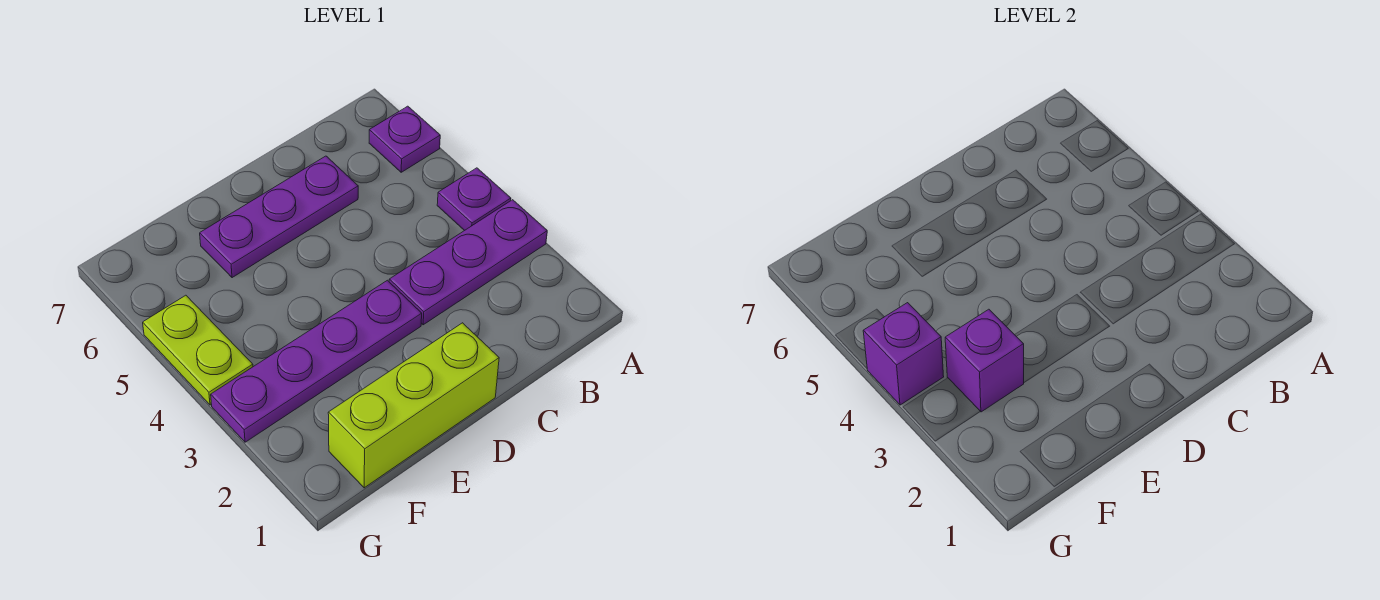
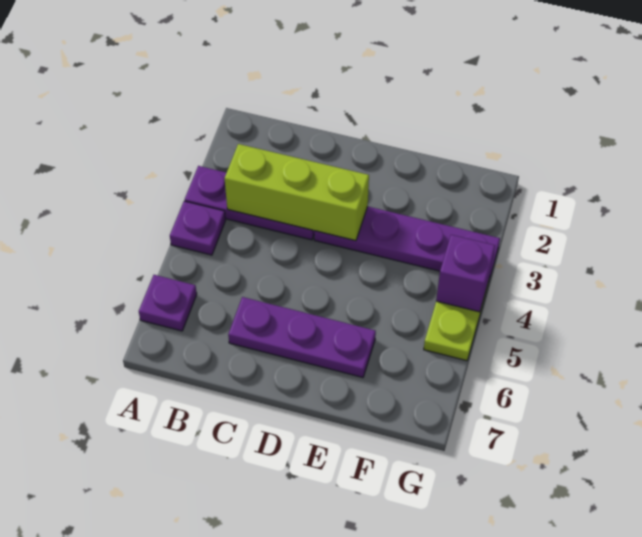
lime 1x3 brick [328,323,499,488] -> lime 1x3 brick moved to [225,144,369,241]
purple 1x1 brick [945,309,1024,412] -> none

